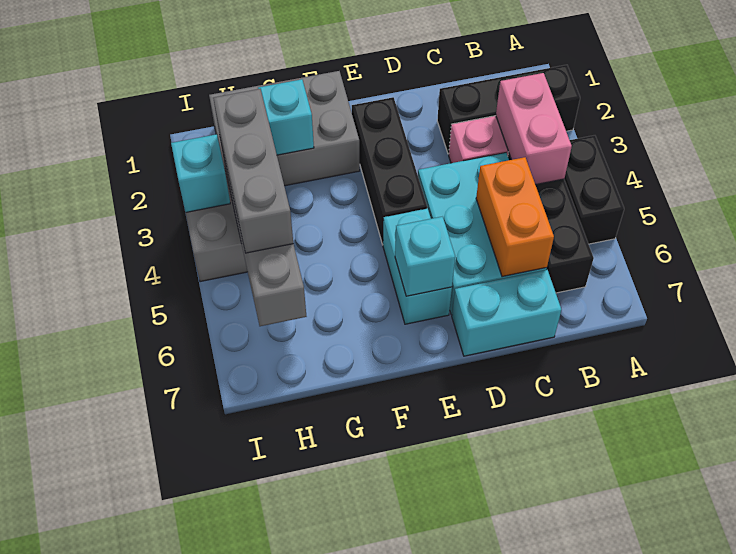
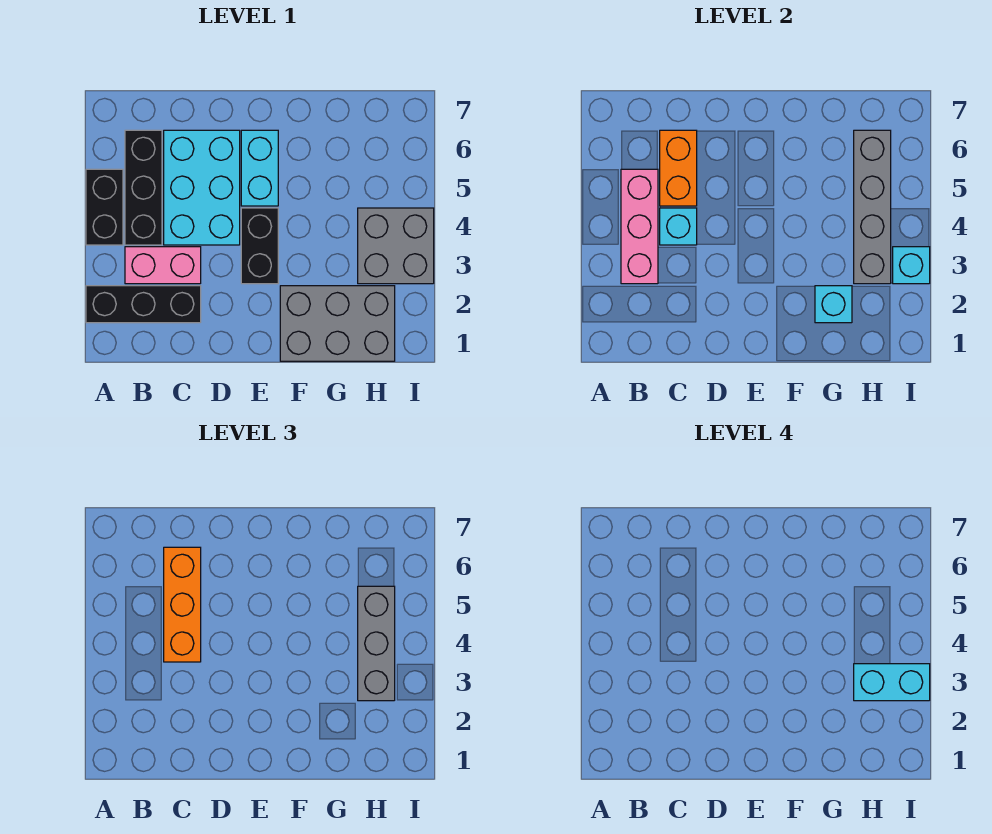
pink 1x2 brick [496,73,572,185] -> pink 1x3 brick [621,169,658,284]
none -> orange 1x3 brick [164,547,201,662]
cyan 1x2 brick [452,270,561,356] -> cyan 1x2 brick moved to [854,664,930,701]
black 1x3 brick [352,97,427,245] -> black 1x2 brick [241,208,278,284]
cyan 1x1 brick [395,217,455,296] -> cyan 1x1 brick moved to [660,208,697,245]

